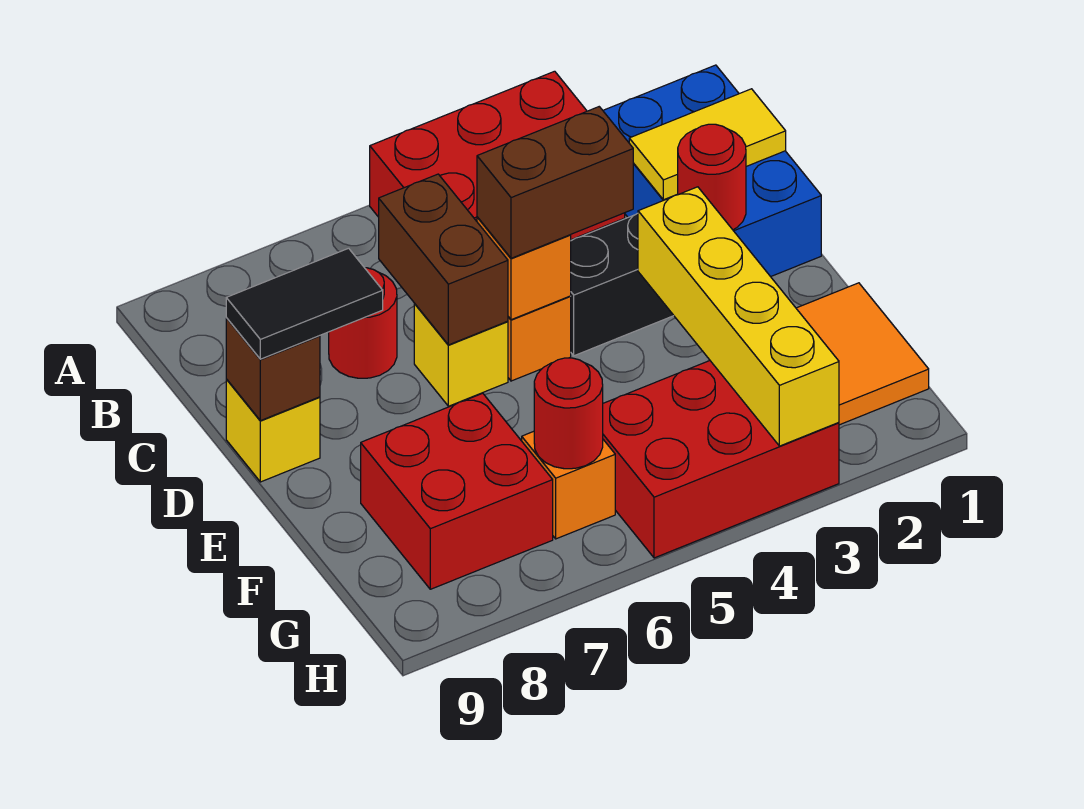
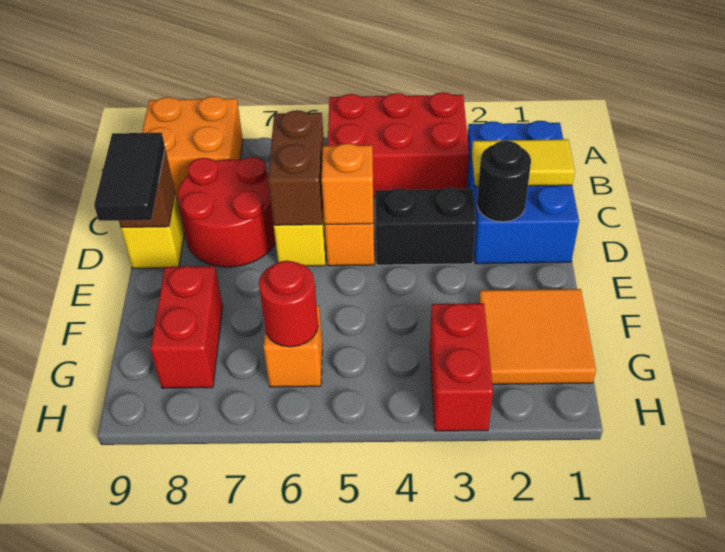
none -> orange 2x2 brick [142,96,243,200]
red 1x1 round brick [329,268,397,378] -> red 2x2 round brick [177,157,276,267]
red 1x1 round brick [678,124,746,230] -> black 1x1 round brick [477,141,531,222]
brown 1x2 brick [477,107,633,258] -> none
black 1x2 tile [226,248,383,359] -> black 1x2 tile turned to [94,133,165,221]
yellow 1x4 brick [638,187,839,446] -> none
red 2x2 brick [361,393,553,589] -> red 1x2 brick [150,266,223,388]
red 2x3 brick [603,361,839,558] -> red 1x2 brick [430,303,493,431]

